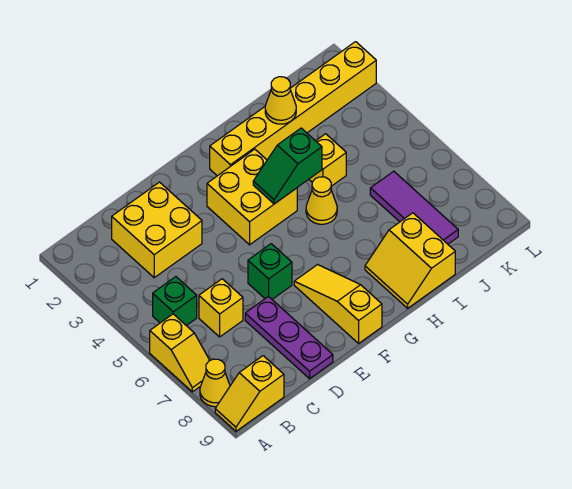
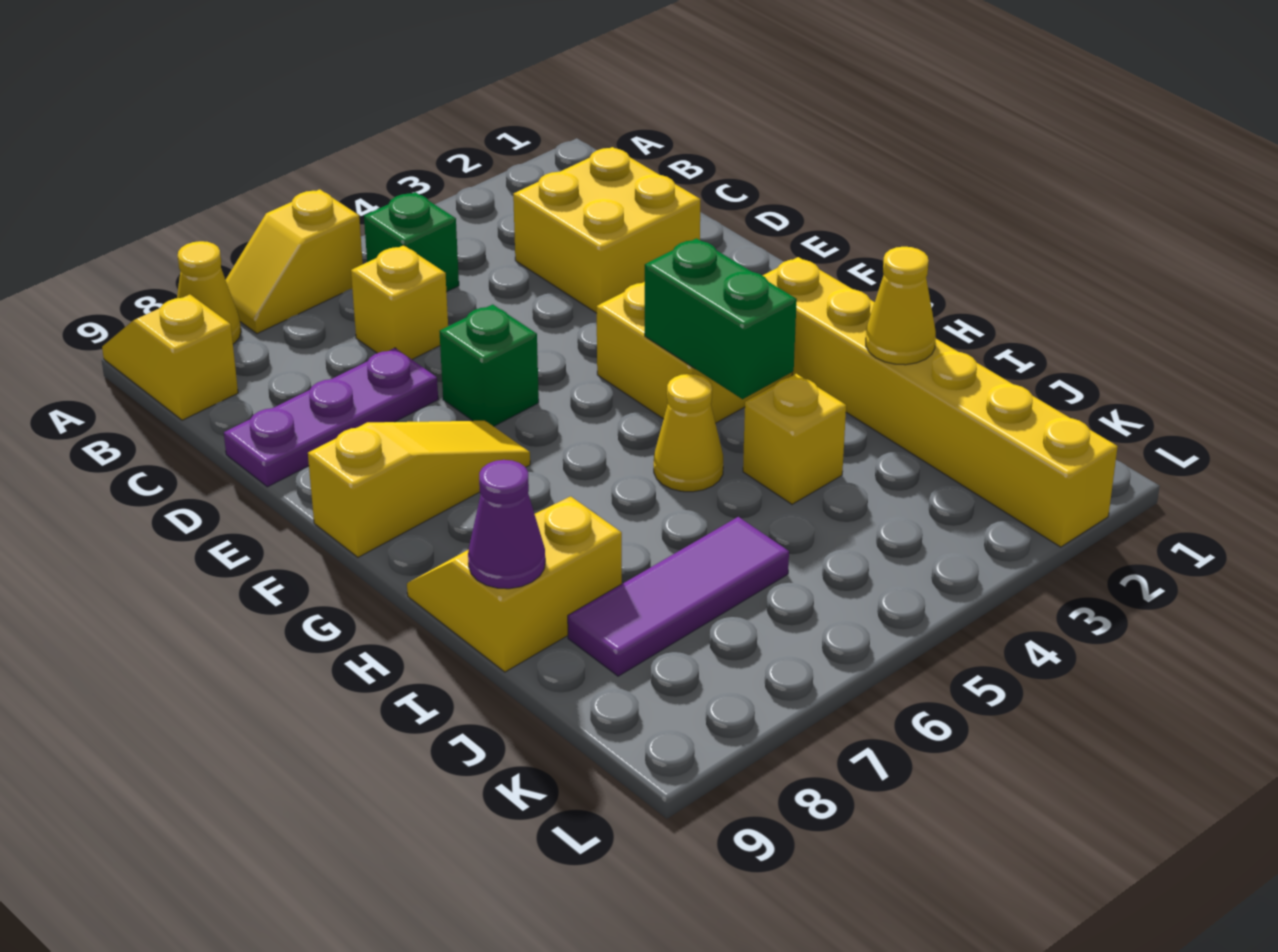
green 1x2 slope [253,128,322,204] -> green 1x2 brick [645,238,797,399]
none -> purple 1x1 cone [468,460,545,589]

